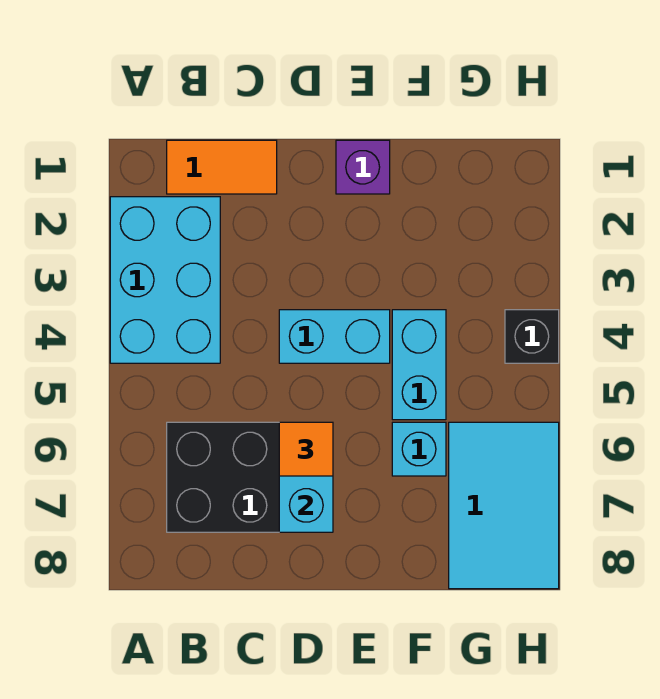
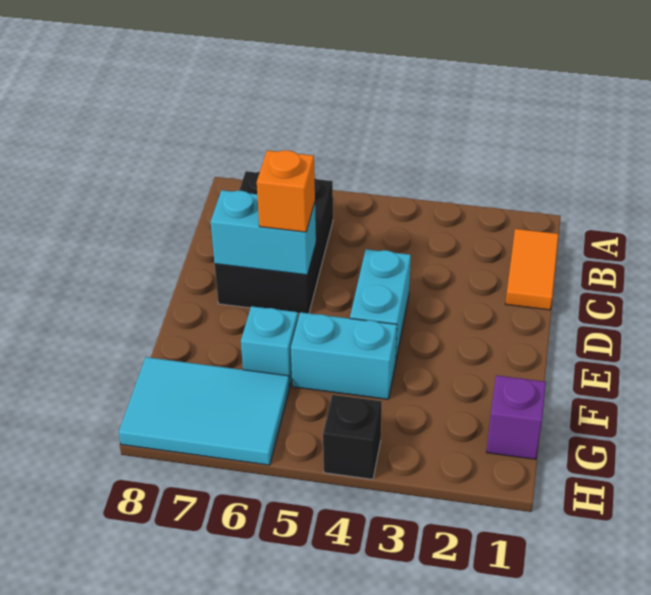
cyan 2x3 brick [110,197,220,363] -> none
orange 1x1 tile [279,422,333,476] -> orange 1x1 brick [257,150,315,232]
purple 1x1 brick [336,140,390,194] -> purple 1x1 brick moved to [487,375,546,459]

